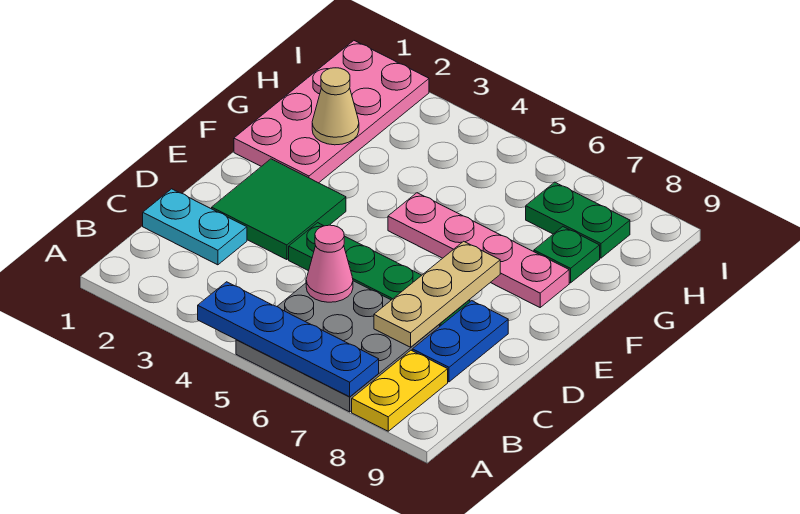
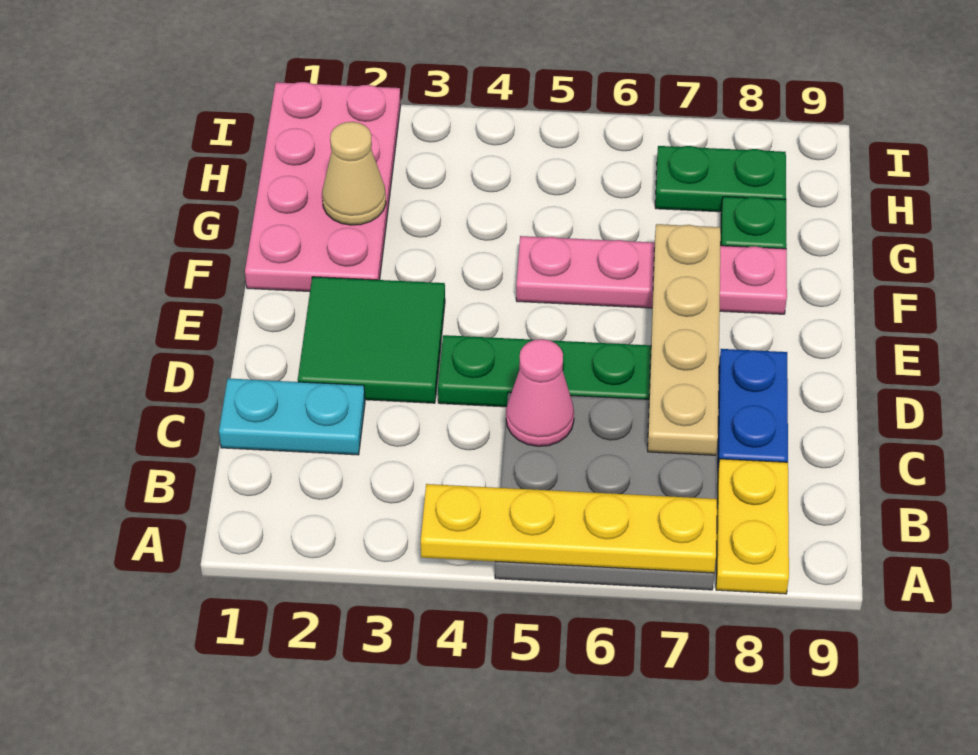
blue 1x4 plate [198,282,379,397] -> yellow 1x4 plate [421,484,717,573]
tan 1x3 plate [374,241,500,347] -> tan 1x4 plate [648,224,721,455]

